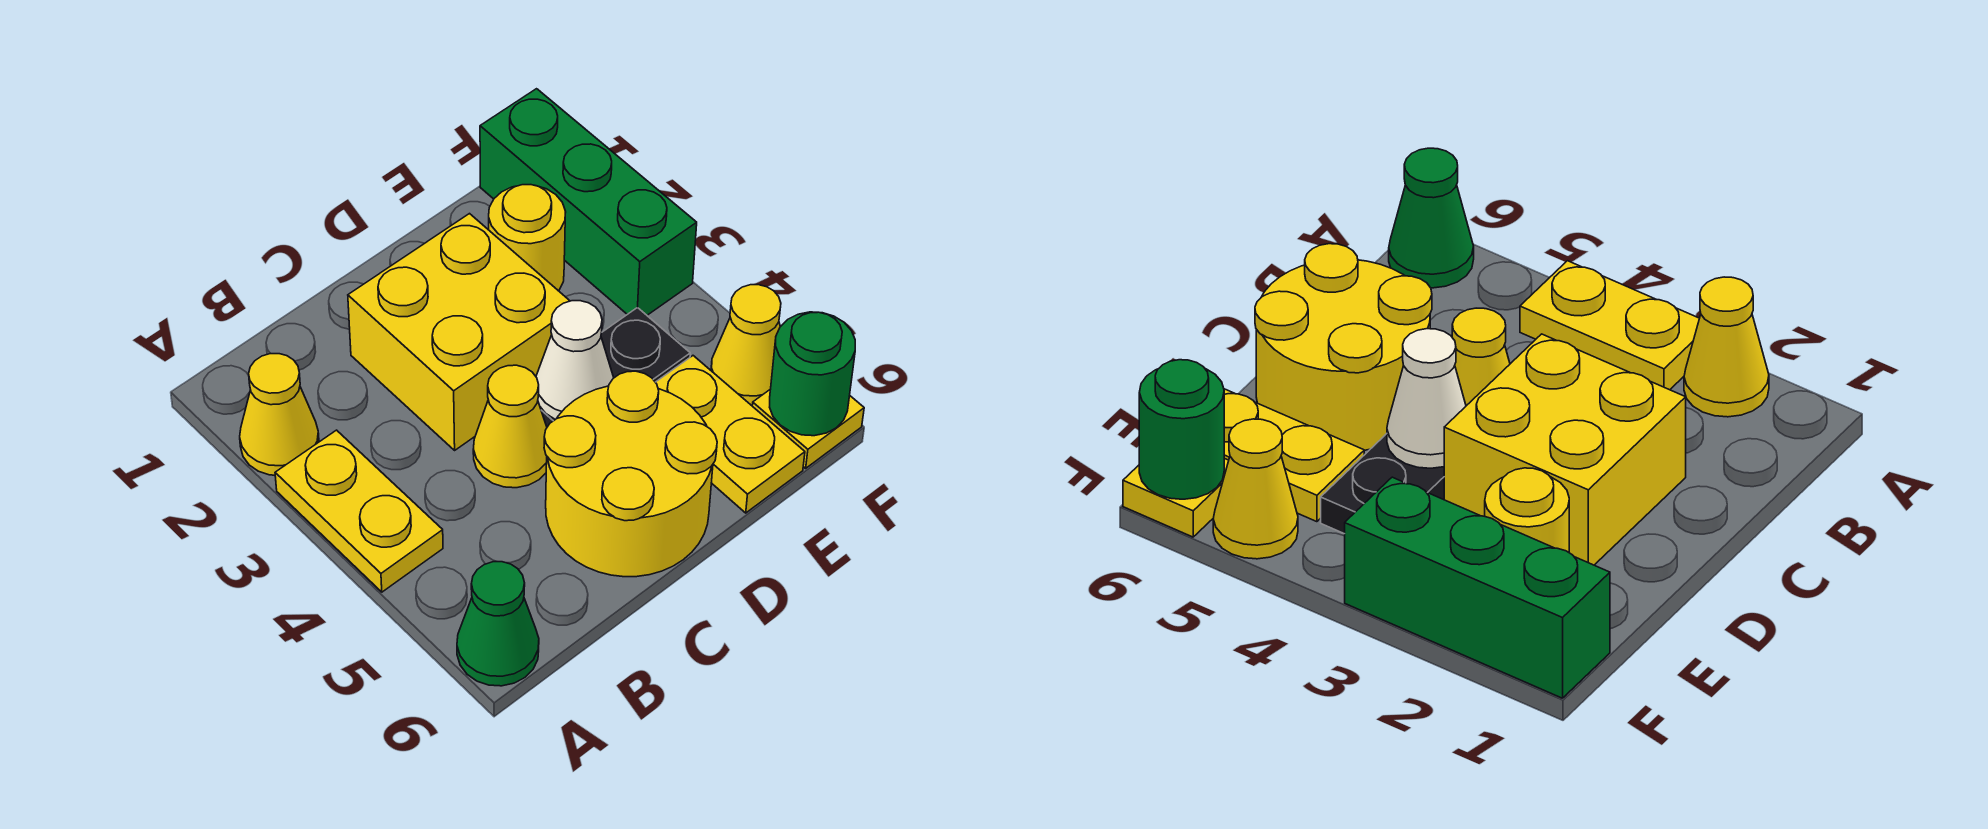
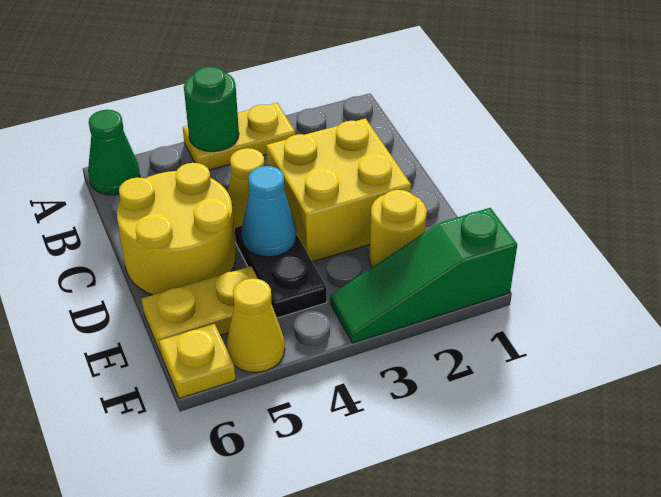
yellow 1x1 cone [240,354,319,475] -> none
white 1x1 cone [536,301,614,419] -> cyan 1x1 cone [242,166,296,257]
green 1x3 brick [480,89,697,315] -> green 1x3 slope [330,208,517,343]
green 1x1 round brick [770,312,855,436] -> green 1x1 round brick moved to [184,66,239,152]

